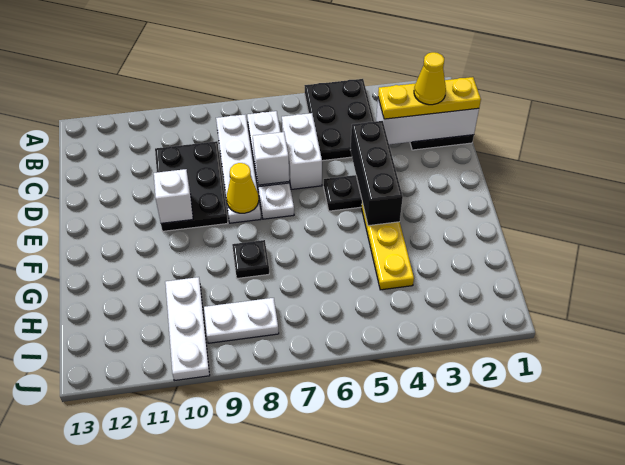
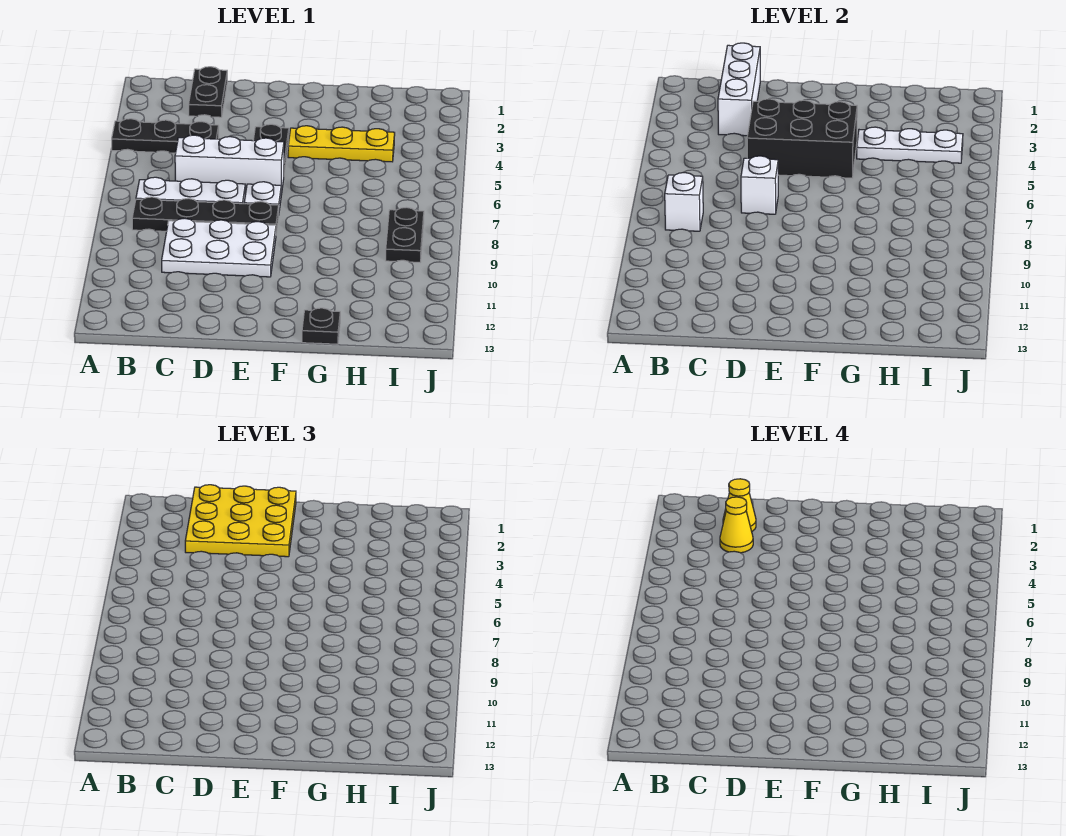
black 2x3 plate [305,79,374,161] -> black 1x3 plate [112,119,219,153]
white 1x4 plate [216,115,261,223] -> black 1x4 plate [132,197,279,233]
yellow 1x3 plate [378,77,481,119] -> yellow 3x3 plate [185,485,296,557]
white 1x2 brick [282,113,322,189] -> white 1x3 brick [175,135,284,195]
black 2x3 plate [155,141,228,231] -> white 2x3 plate [162,219,276,277]
black 1x3 brick [350,121,403,226] -> black 2x3 brick [747,99,857,178]
yellow 1x1 cone [226,163,259,213] -> yellow 1x1 cone moved to [720,497,753,553]
white 1x1 brick [154,169,193,223] -> white 1x1 brick moved to [665,173,703,231]
black 1x1 plate [232,240,269,278] -> black 1x1 plate moved to [302,308,340,344]
white 1x3 plate [165,277,210,381] -> white 1x3 plate moved to [857,127,963,163]
white 1x2 plate [204,298,279,343] -> black 1x2 plate [386,207,424,262]

